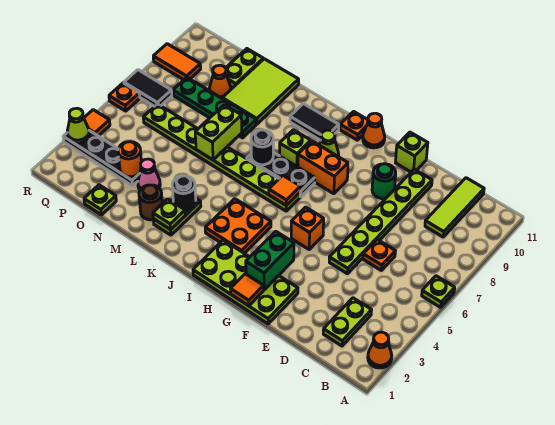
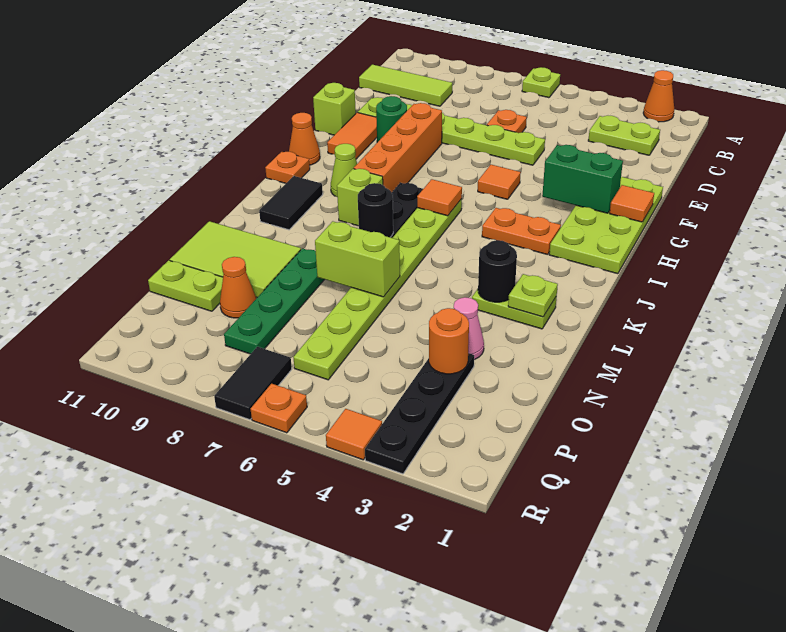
orange 1x1 brick [291,207,324,249] -> orange 1x1 tile [478,165,521,199]
orange 1x2 brick [298,141,348,194] -> orange 1x4 brick [354,103,442,192]
orange 2x2 plate [205,199,271,253] -> orange 1x2 plate [482,208,561,255]
brown 1x1 round brick [139,185,162,220] -> none
lime 1x1 plate [84,185,116,215] -> none
orange 1x2 tile [153,44,201,80] -> orange 1x2 tile moved to [327,113,377,159]
lime 1x1 cone [67,108,90,143] -> none

